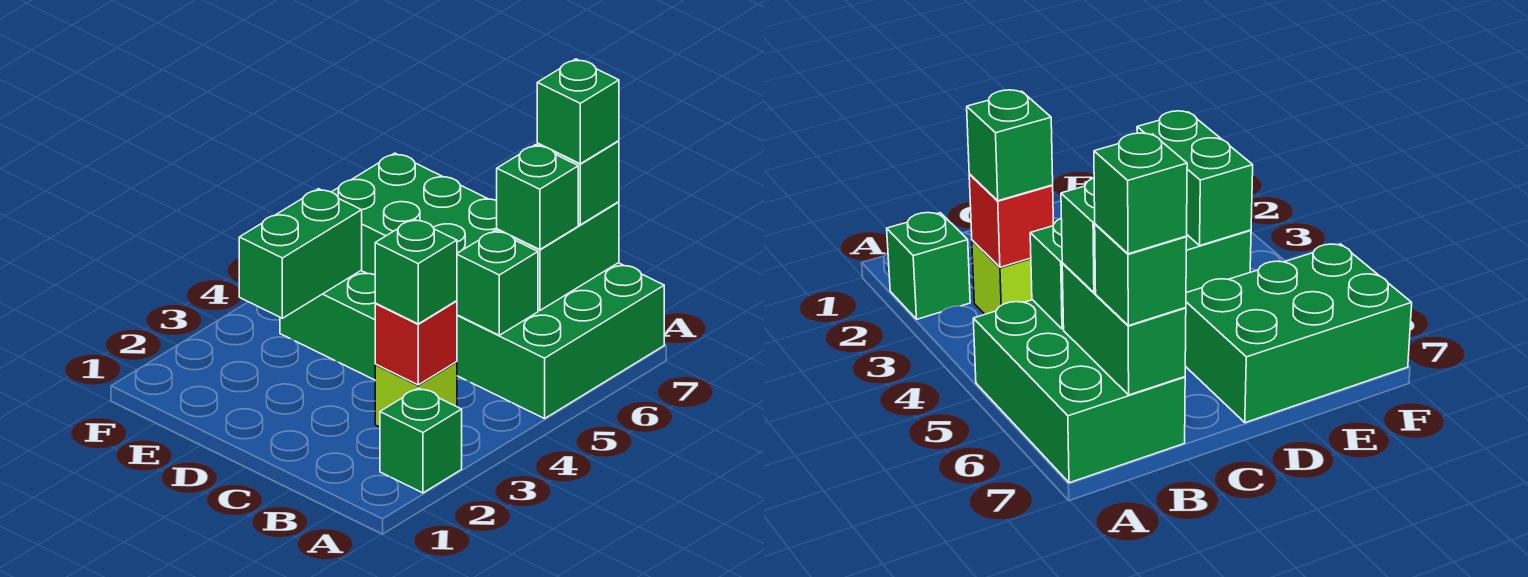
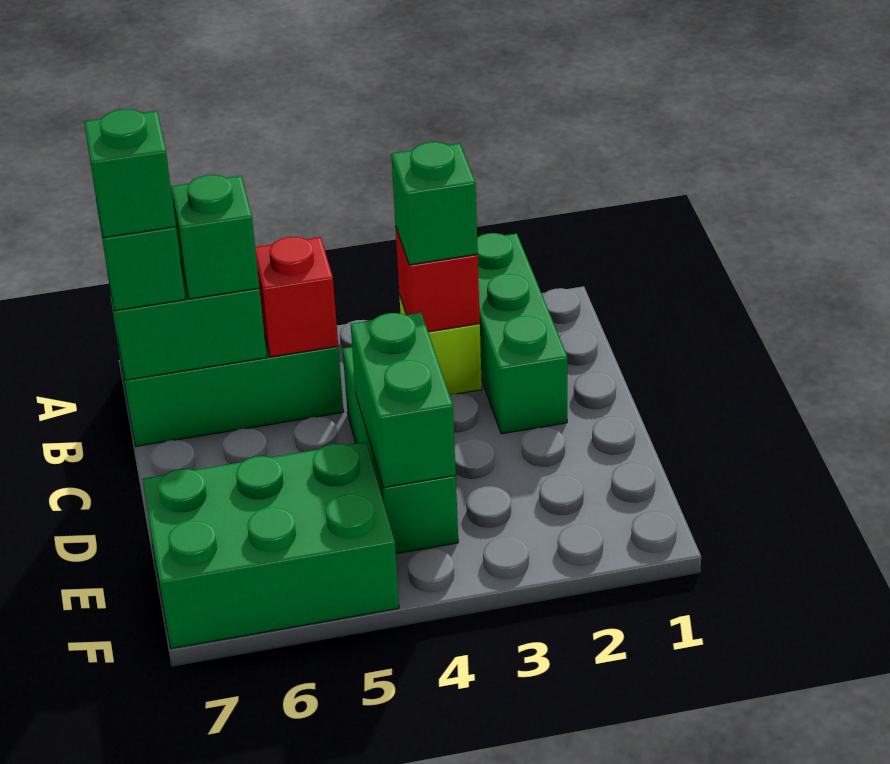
green 1x1 brick [380,388,462,493] -> green 1x3 brick [477,233,567,434]
green 1x1 brick [457,231,538,335] -> red 1x1 brick [255,237,338,357]
green 2x3 brick [332,153,497,275] -> green 2x3 brick turned to [142,442,399,649]
green 1x2 brick [239,189,362,318] -> green 1x2 brick turned to [351,313,456,488]

